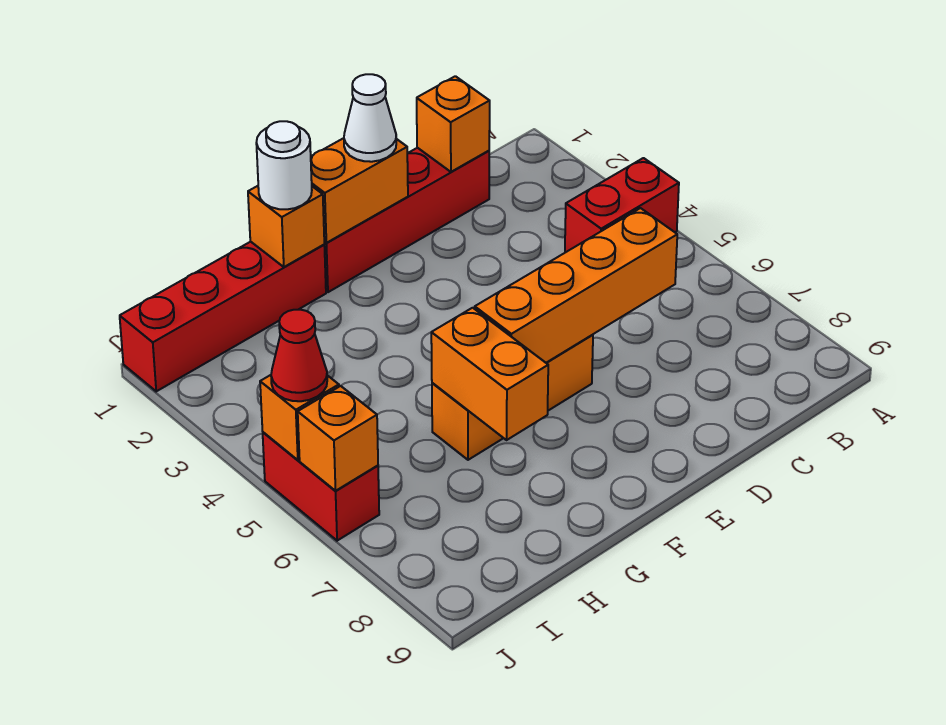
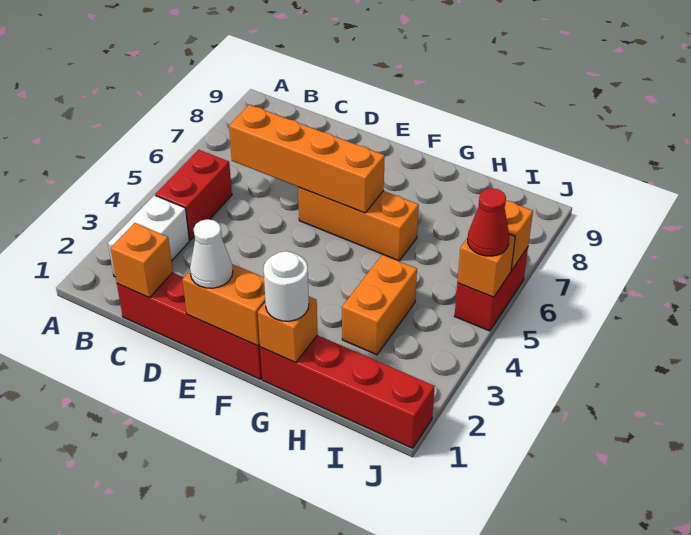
red 1x2 brick [565,158,679,253] -> red 1x2 brick turned to [155,150,232,240]
none -> white 1x2 brick [108,195,189,277]
orange 1x2 brick [431,308,548,440] -> orange 1x2 brick moved to [342,255,417,355]

